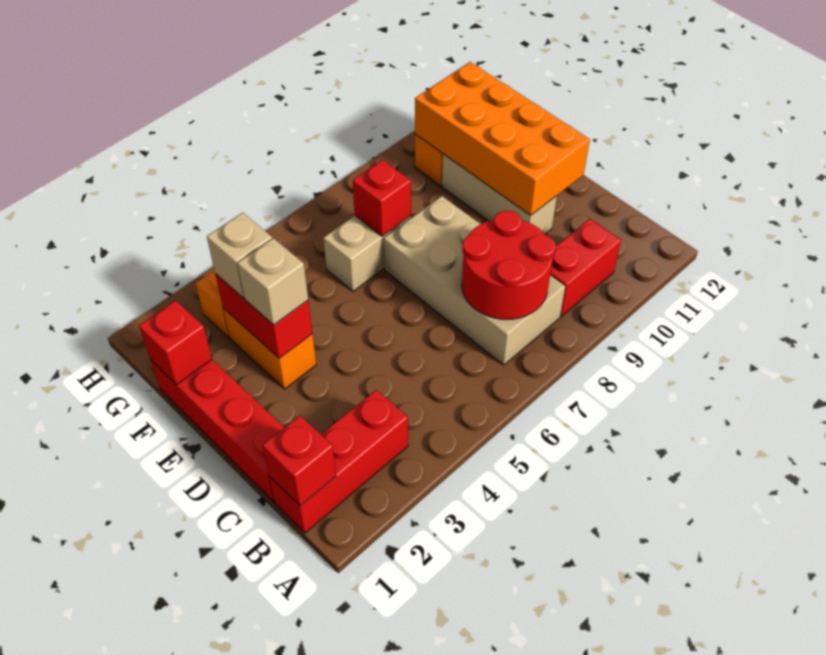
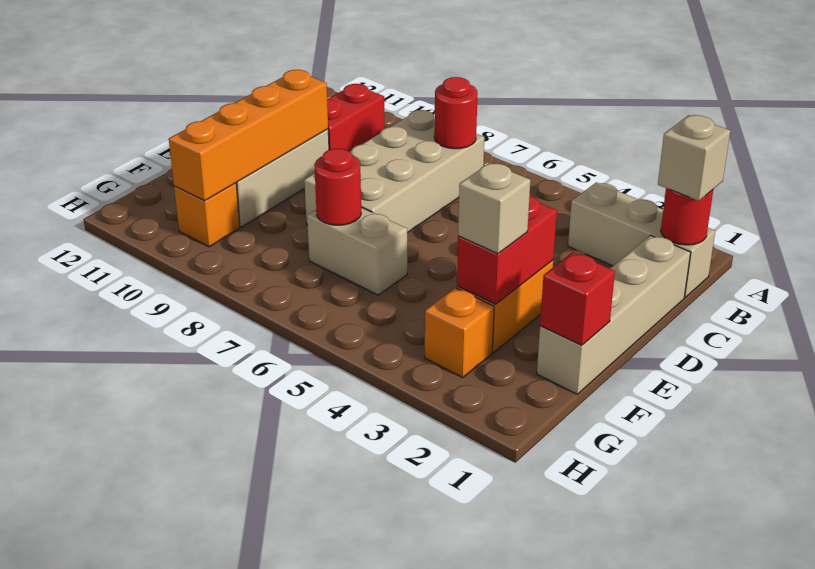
red 1x3 brick [269,390,408,533] -> tan 1x3 brick [568,182,715,297]
red 1x1 brick [262,416,336,506] -> red 1x1 round brick [661,188,713,245]
red 2x2 round brick [462,211,556,319] -> red 1x1 round brick [434,77,478,149]
red 1x2 brick [550,219,621,316] -> red 1x2 brick turned to [327,84,385,152]
red 1x4 brick [150,359,284,502] -> tan 1x4 brick [537,235,691,394]
orange 2x4 brick [415,62,590,215] -> orange 1x4 brick [169,70,328,201]
tan 1x1 brick [237,238,308,325] -> tan 1x1 brick moved to [658,115,730,201]
red 1x1 brick [353,160,411,236] -> red 1x1 round brick [314,149,361,225]

